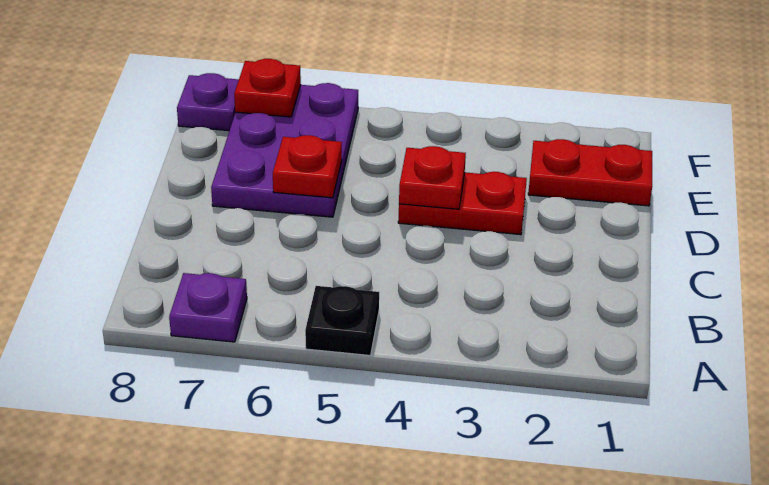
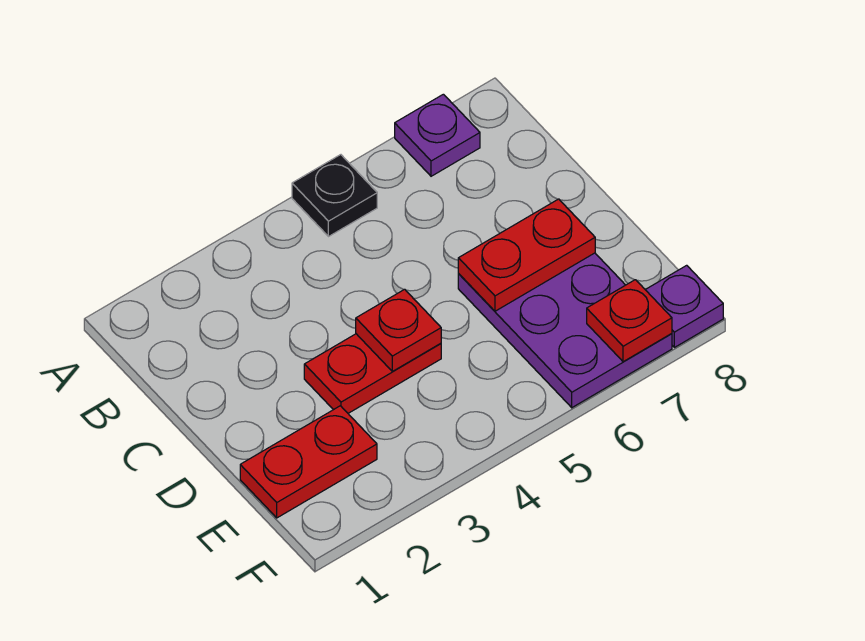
red 1x1 plate [273,135,342,198] -> red 1x2 plate [458,199,595,311]

